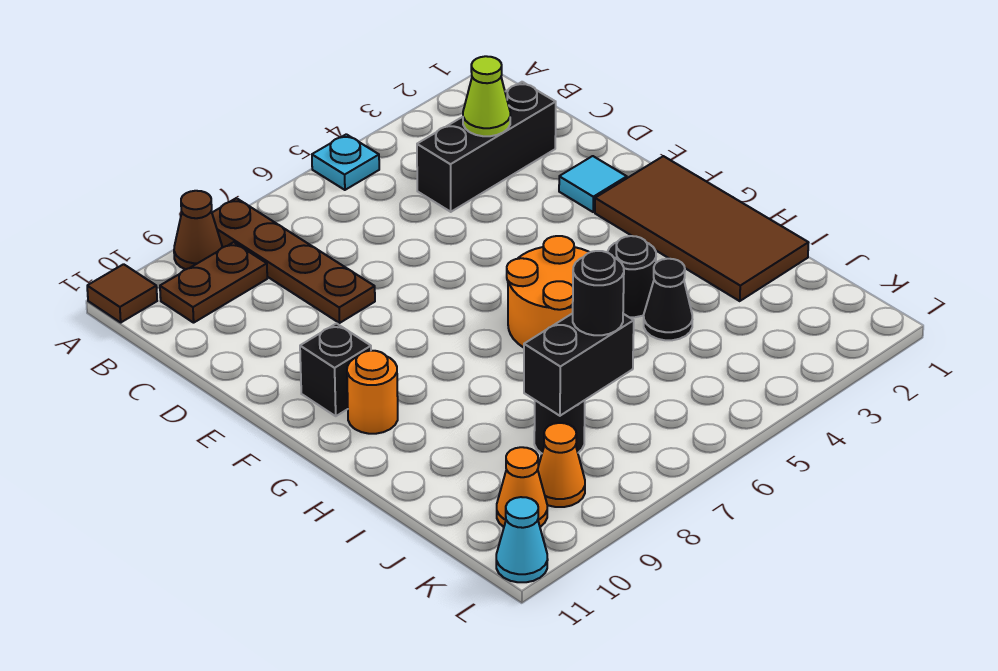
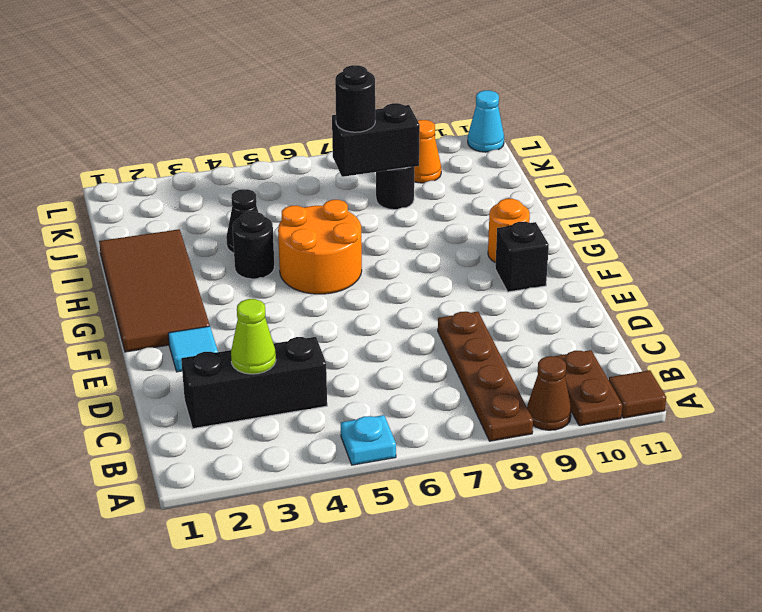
brown 1x2 plate [160,242,267,323] -> brown 1x2 plate turned to [555,350,622,426]
orange 1x1 cone [497,447,547,527] -> none

